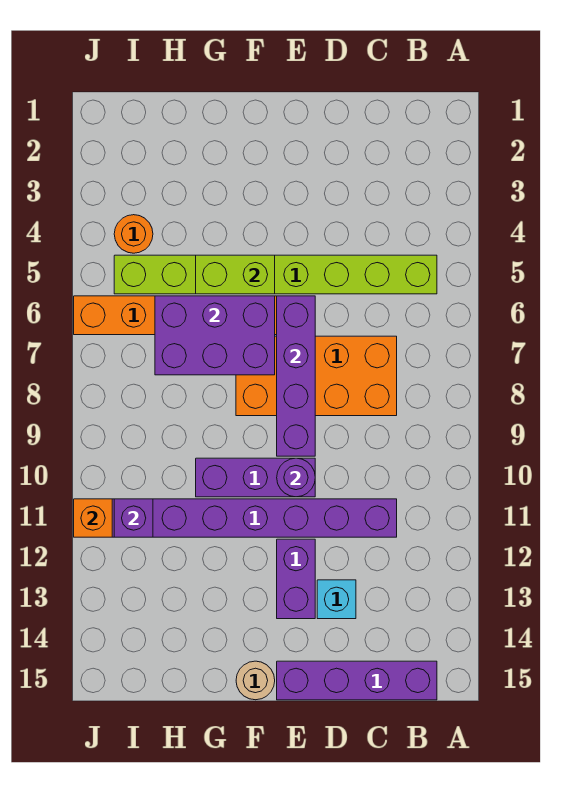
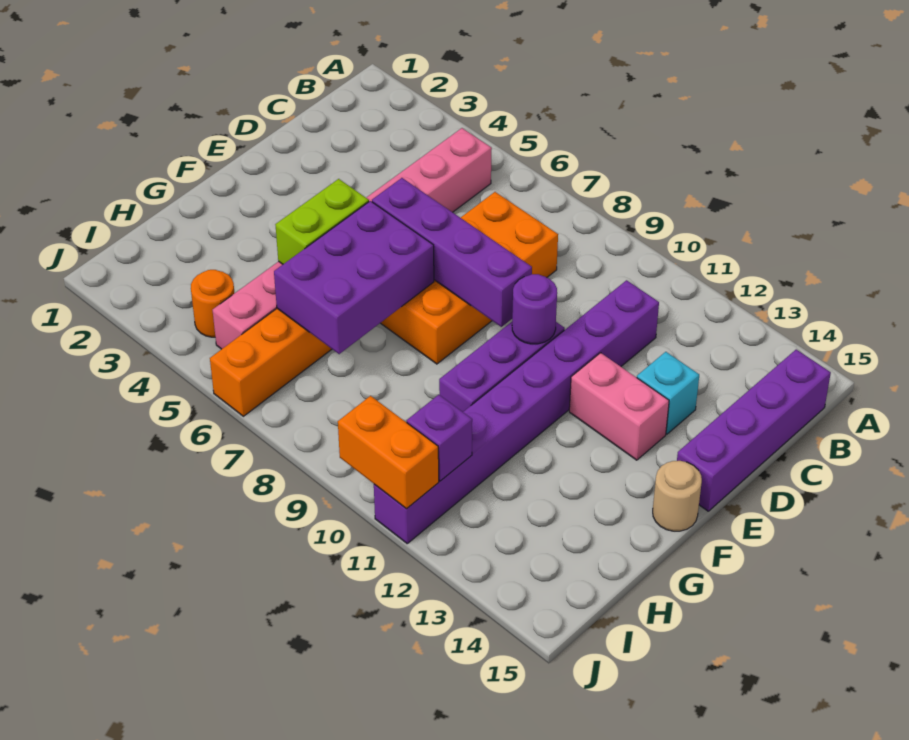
lime 1x8 brick [114,255,437,294] -> pink 1x8 brick [213,128,492,349]
purple 1x2 brick [277,539,315,619] -> pink 1x2 brick [569,353,669,460]
orange 1x1 brick [74,499,112,537] -> orange 1x2 brick [338,396,439,509]

